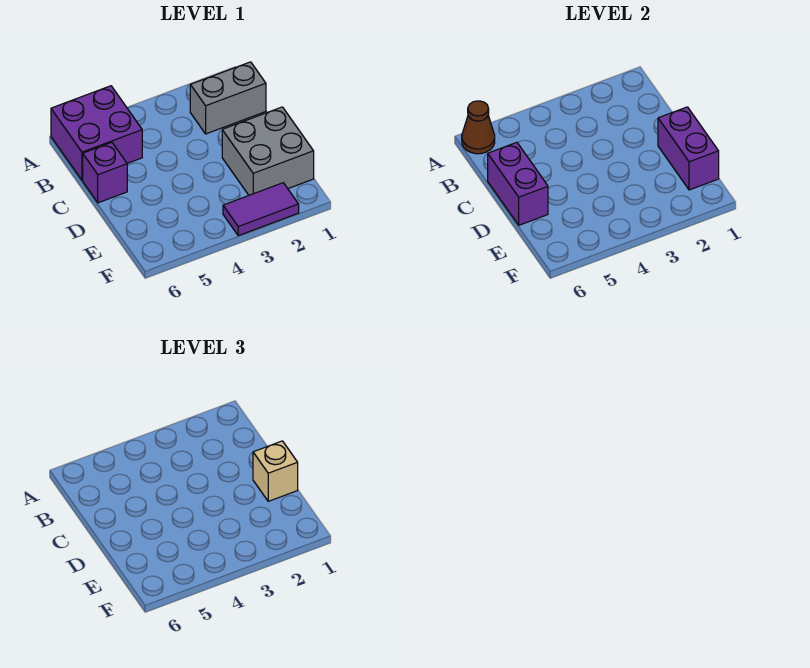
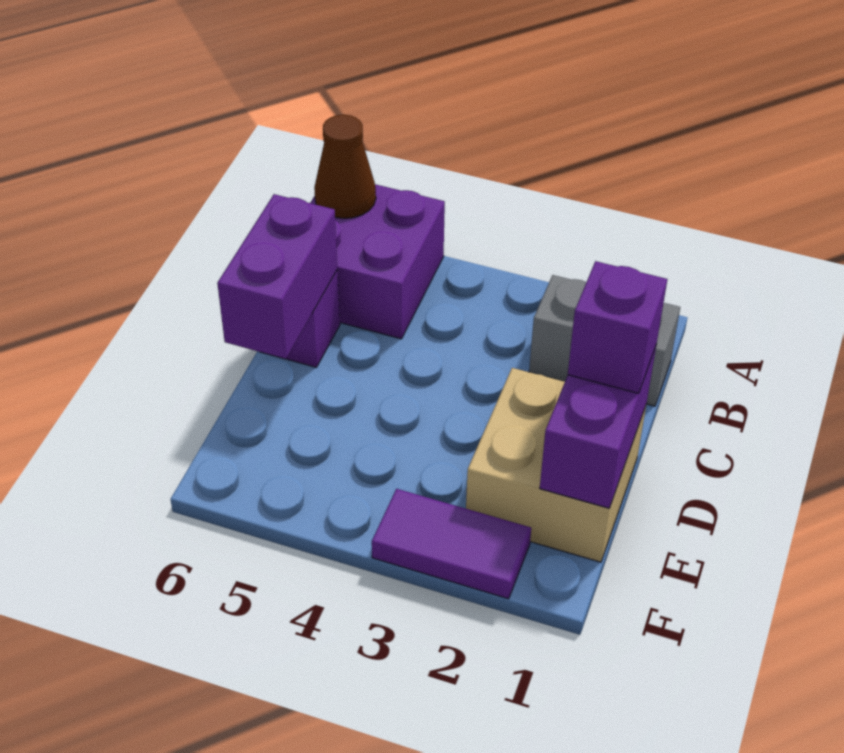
grey 2x2 brick [222,107,314,195] -> tan 2x2 brick [466,368,646,562]
tan 1x1 brick [253,441,298,501] -> purple 1x1 brick [568,261,667,393]

